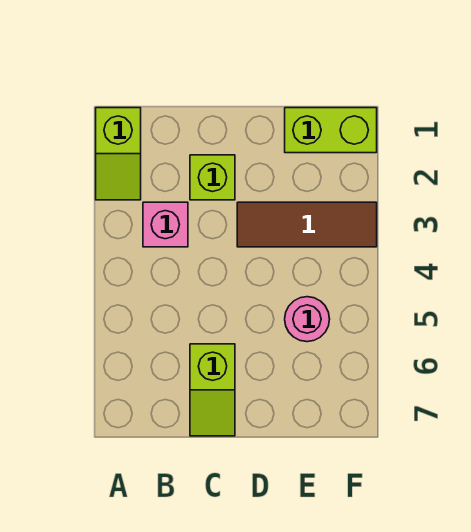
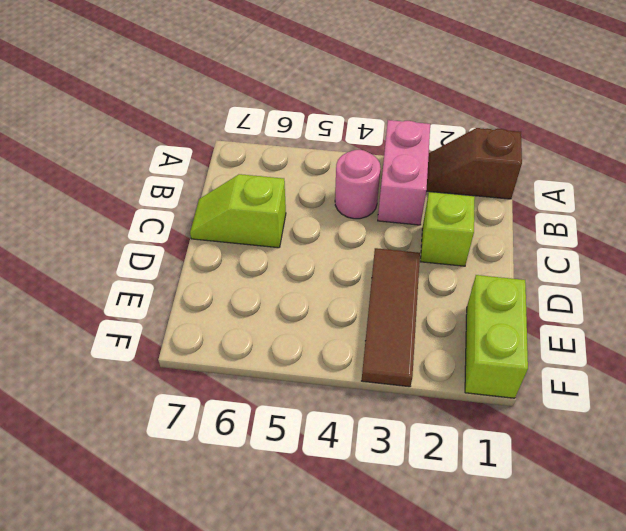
lime 1x2 slope [96,108,141,200] -> brown 1x2 slope [426,128,522,199]
pink 1x1 brick [143,202,188,247] -> pink 1x2 brick [378,120,430,225]
pink 1x1 round brick [285,297,330,342] -> pink 1x1 round brick moved to [335,150,381,219]

